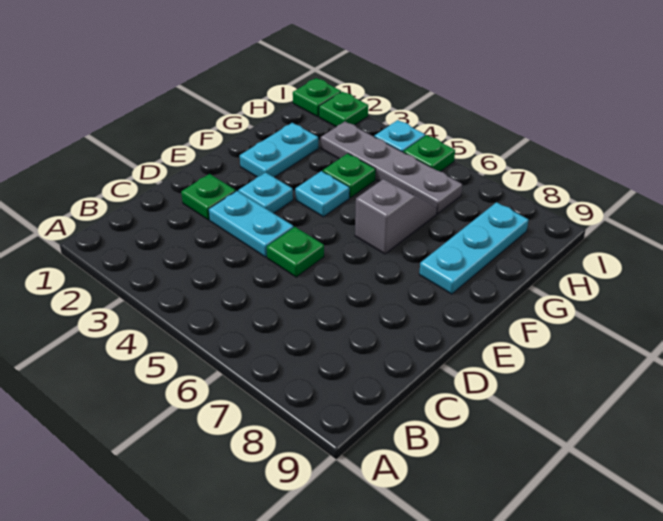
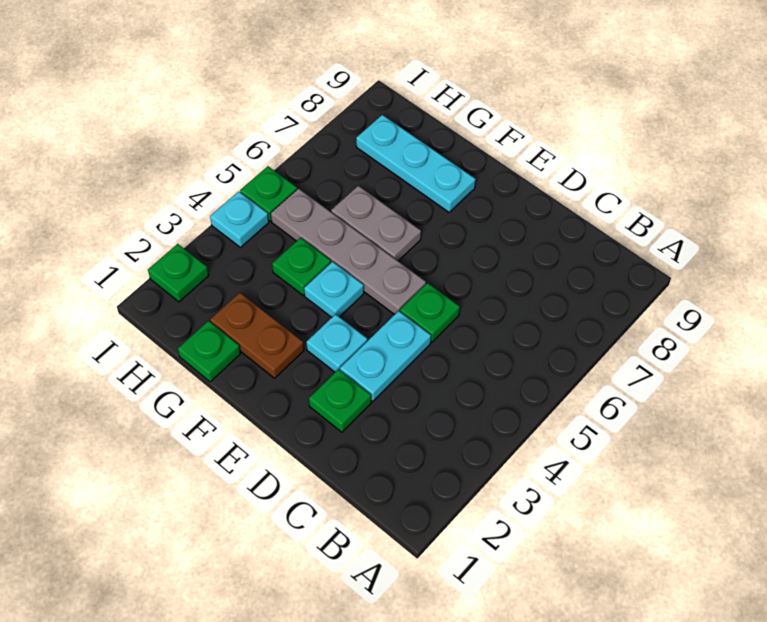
cyan 1x2 plate [240,123,318,177] -> brown 1x2 plate [210,293,304,378]
grey 1x2 slope [355,179,437,254] -> grey 1x2 plate [331,186,421,261]
grey 1x4 plate [321,122,462,214] -> grey 1x4 plate turned to [271,189,426,315]
green 1x1 plate [293,78,341,117] -> green 1x1 plate moved to [178,321,240,382]

